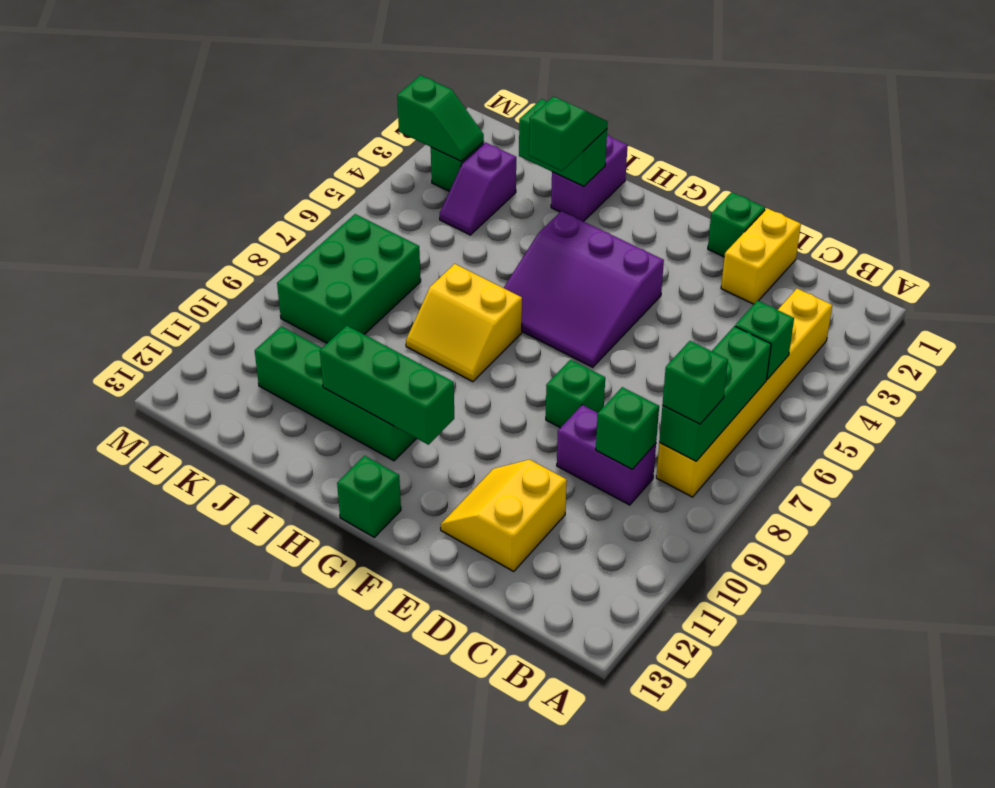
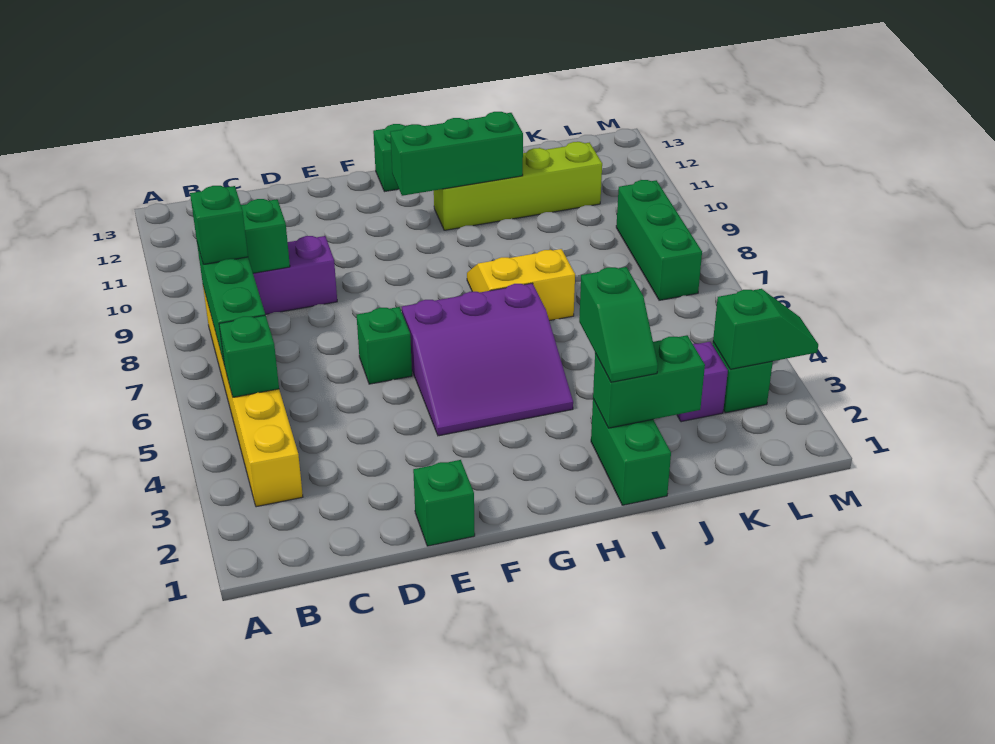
yellow 1x2 brick [721,208,801,304] -> none
yellow 2x2 slope [441,459,567,571] -> none
green 1x1 brick [546,360,605,428] -> green 1x1 brick moved to [357,307,412,384]
purple 3x3 slope [504,211,664,367] -> purple 3x3 slope turned to [402,283,573,436]
green 1x4 brick [255,326,416,461] -> lime 1x4 brick [434,142,602,230]
purple 1x2 brick [551,135,628,222] -> green 1x2 brick [591,399,671,505]
green 2x3 brick [277,214,421,343] -> green 1x3 brick [616,180,702,300]
green 1x2 slope [397,75,484,161] -> green 1x2 slope turned to [713,289,818,369]

